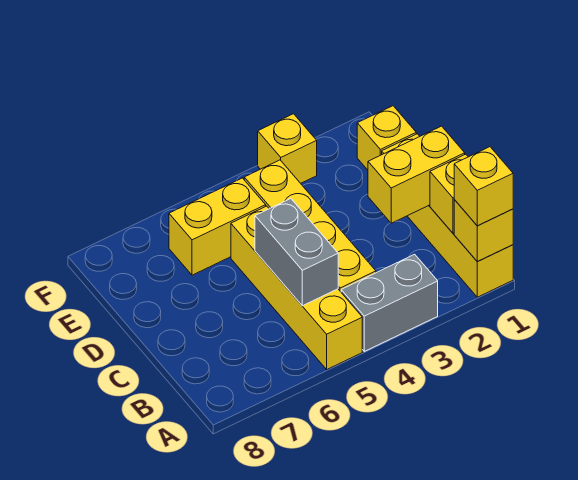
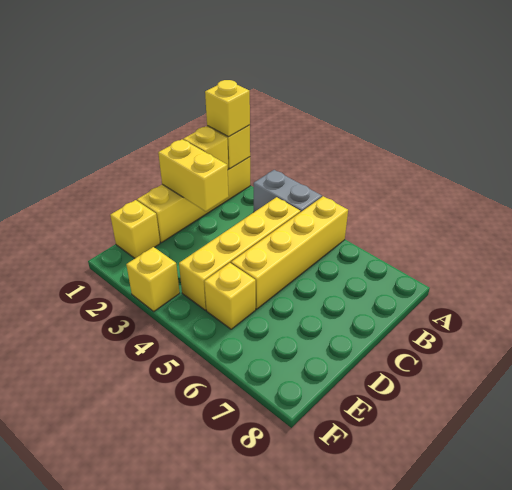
grey 1x2 brick [255,199,338,306] -> none
yellow 1x2 brick [169,178,266,275] -> yellow 1x1 brick [204,263,256,329]

